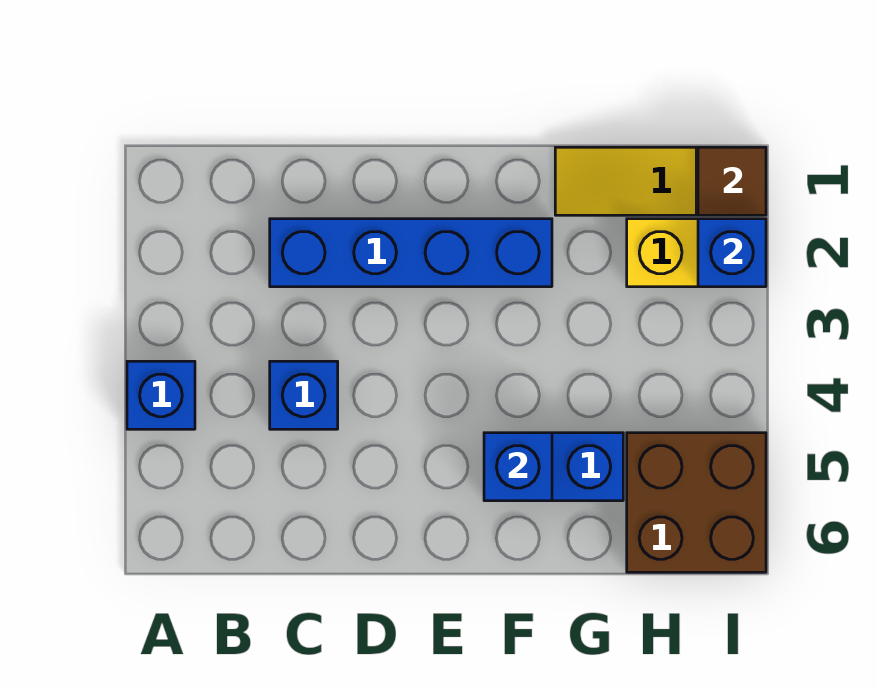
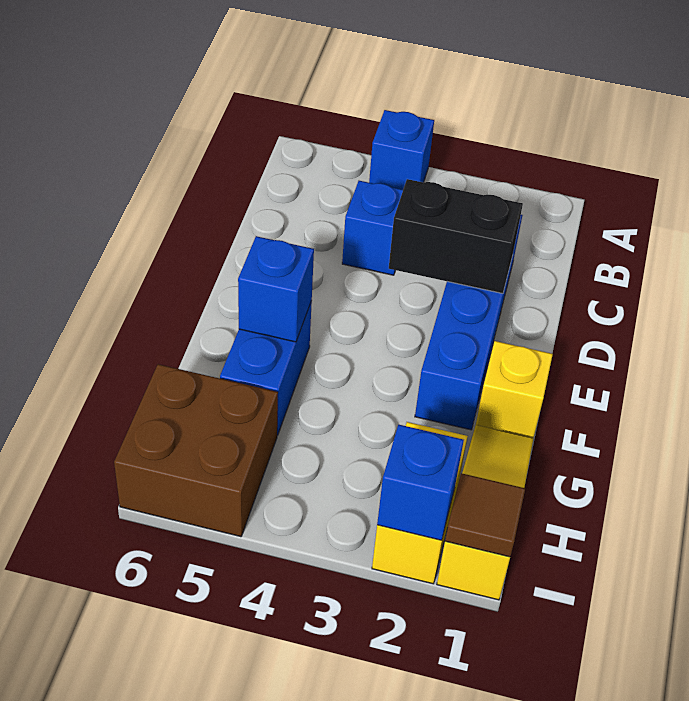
none -> black 1x2 brick [389,179,523,293]
none -> yellow 1x1 brick [476,341,553,438]

